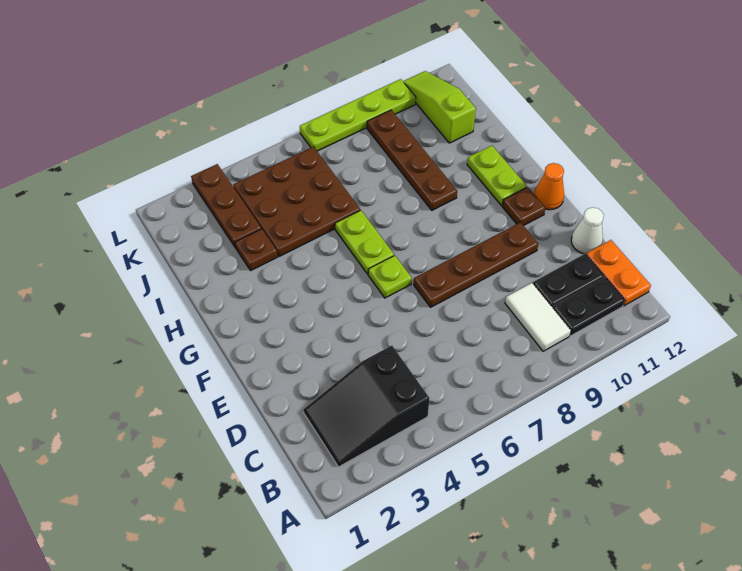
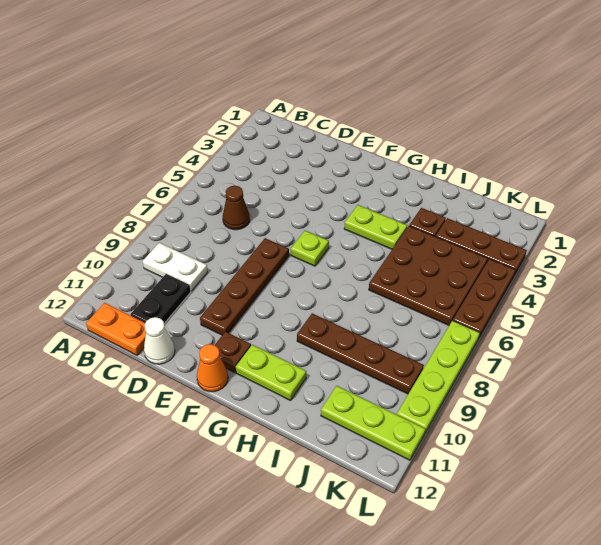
black 2x3 slope [303,346,430,467] -> none
white 1x2 tile [505,283,571,351] -> white 1x2 plate [143,243,208,291]
black 1x2 plate [553,278,625,336] -> none
none -> brown 1x1 cone [223,186,250,230]
lime 1x2 plate [335,210,394,274] -> lime 1x2 plate moved to [344,205,407,249]
lime 1x3 slope [403,71,476,143] -> lime 1x3 plate [321,386,425,460]
none -> brown 1x3 plate [453,259,516,337]

